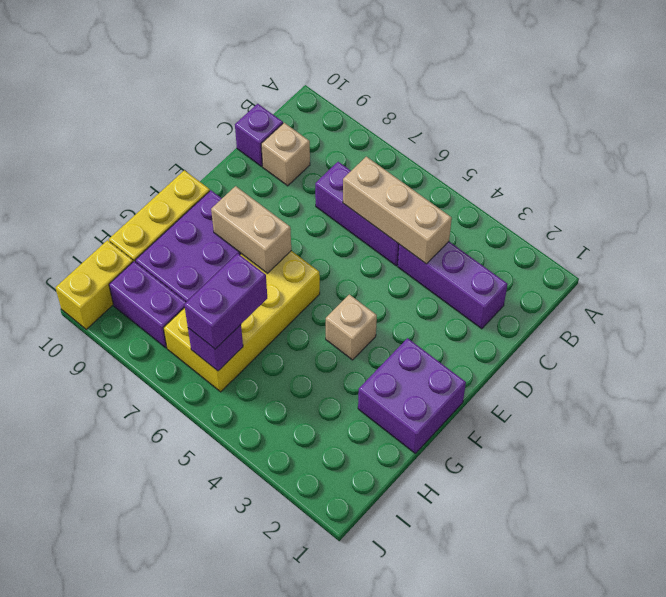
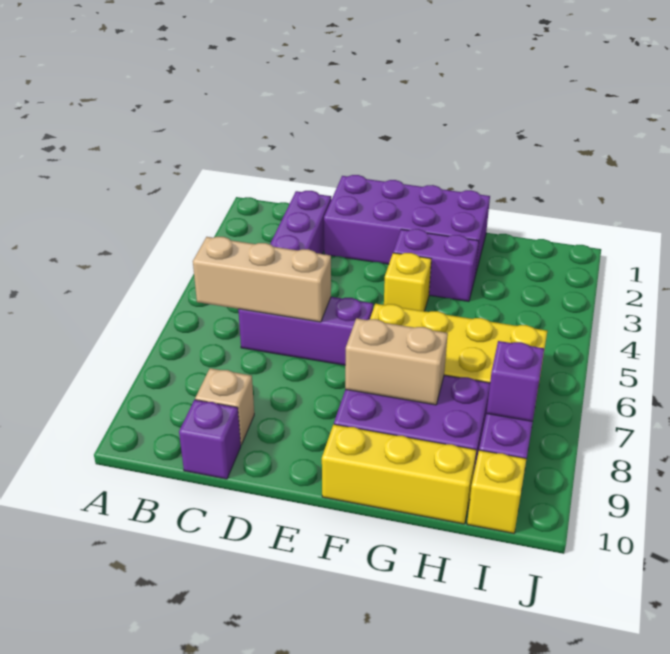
tan 1x3 brick [343,157,452,264] -> tan 1x3 brick turned to [193,237,331,322]
purple 1x3 brick [315,162,399,266] -> purple 1x3 brick turned to [238,297,373,365]
purple 2x2 brick [358,338,466,453] -> purple 2x4 brick [324,175,490,276]
tan 1x1 brick [326,294,377,360] -> yellow 1x1 brick [384,253,431,311]
tan 1x2 brick [211,186,291,273] -> tan 1x2 brick turned to [345,318,448,405]
purple 1x2 brick [184,254,267,349] -> purple 1x2 brick moved to [393,229,479,301]
purple 1x1 brick [188,325,243,371] -> purple 1x1 brick moved to [487,341,544,421]
yellow 1x2 brick [55,240,133,329] -> yellow 1x1 brick [467,450,526,533]

